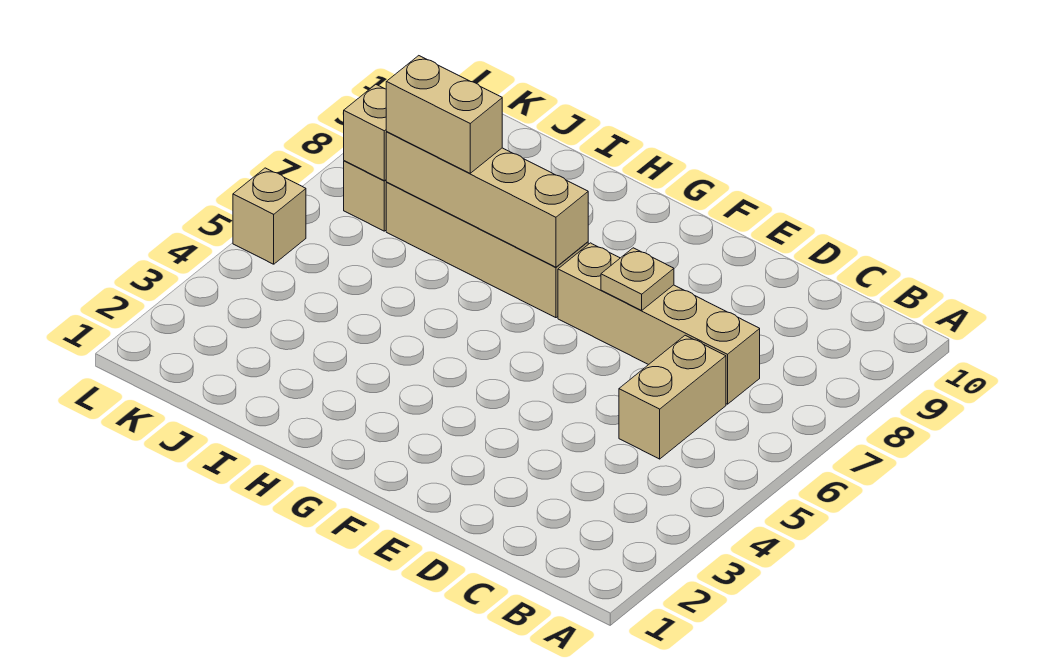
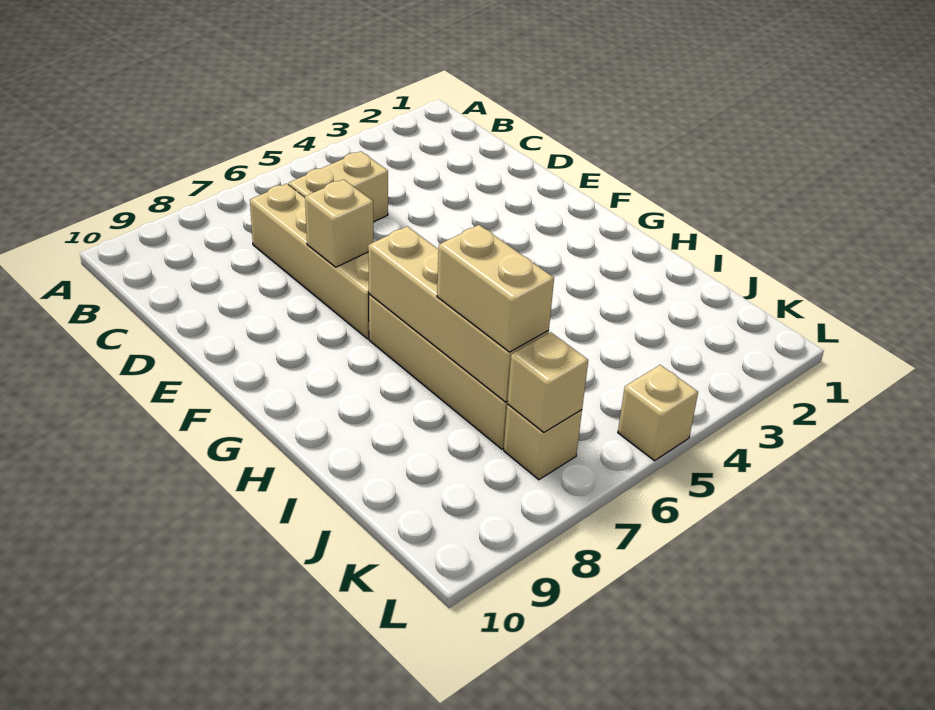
tan 1x1 plate [601,248,674,310] -> tan 1x1 brick [305,179,373,267]

